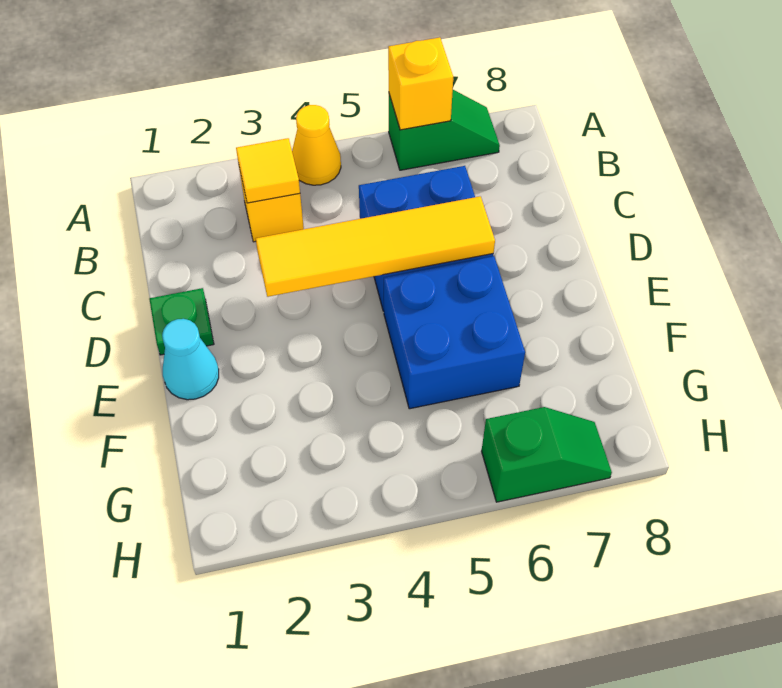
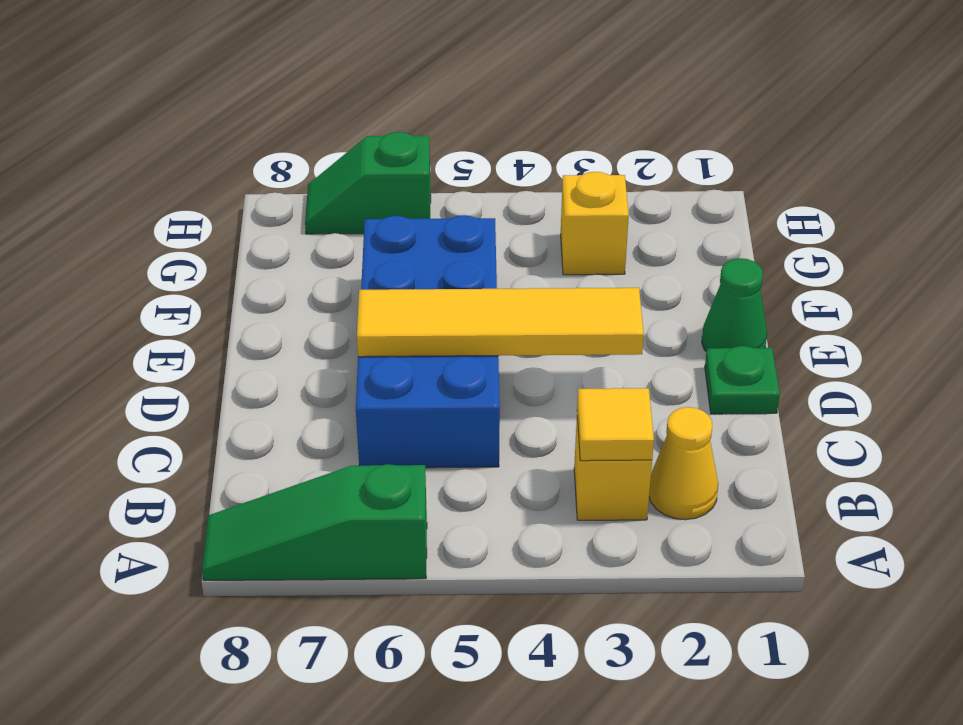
yellow 1x1 cone [292,105,341,185] -> yellow 1x1 cone moved to [649,407,718,520]
green 1x2 slope [389,90,500,170] -> green 1x3 slope [202,464,427,580]
yellow 1x1 brick [388,37,453,130] -> yellow 1x1 brick moved to [561,172,629,275]
cyan 1x1 cone [162,319,219,400] -> green 1x1 cone [702,258,767,351]

